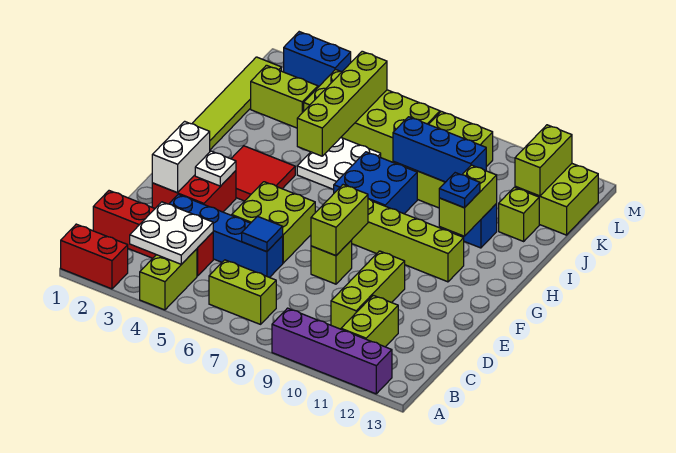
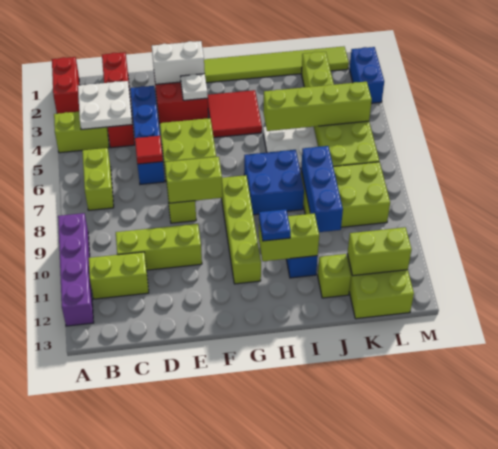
blue 1x1 tile [242,216,283,252] -> red 1x1 tile [135,136,163,164]

